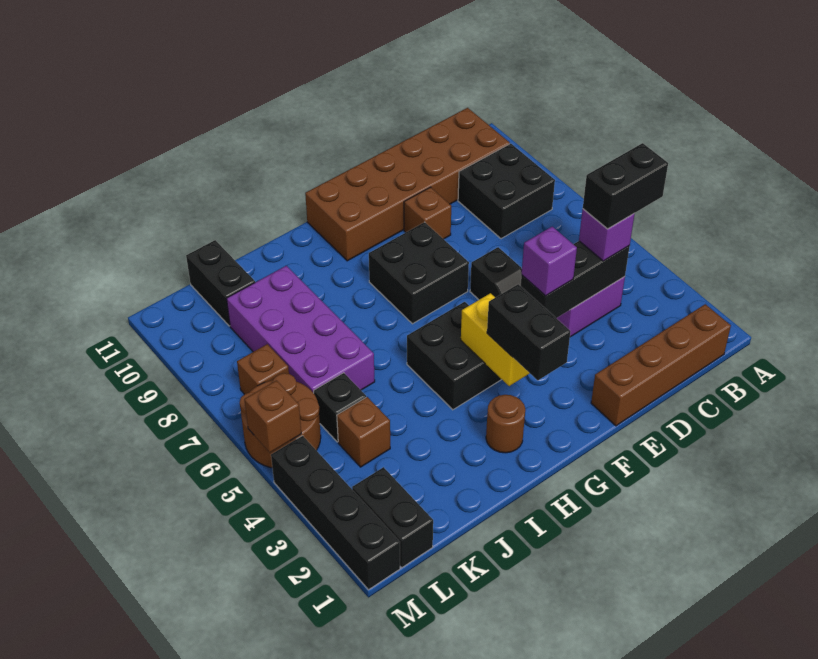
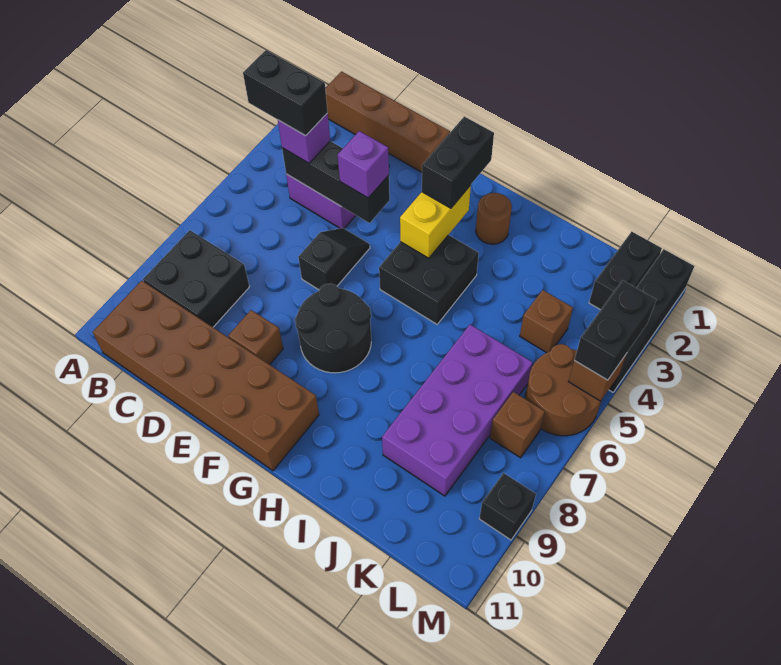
black 2x2 brick [369,222,469,324] -> black 2x2 round brick [295,283,371,373]
black 1x1 brick [314,373,366,442] -> black 1x1 brick moved to [479,473,536,540]
black 1x2 brick [186,240,255,326] -> black 1x2 brick moved to [574,280,656,380]

